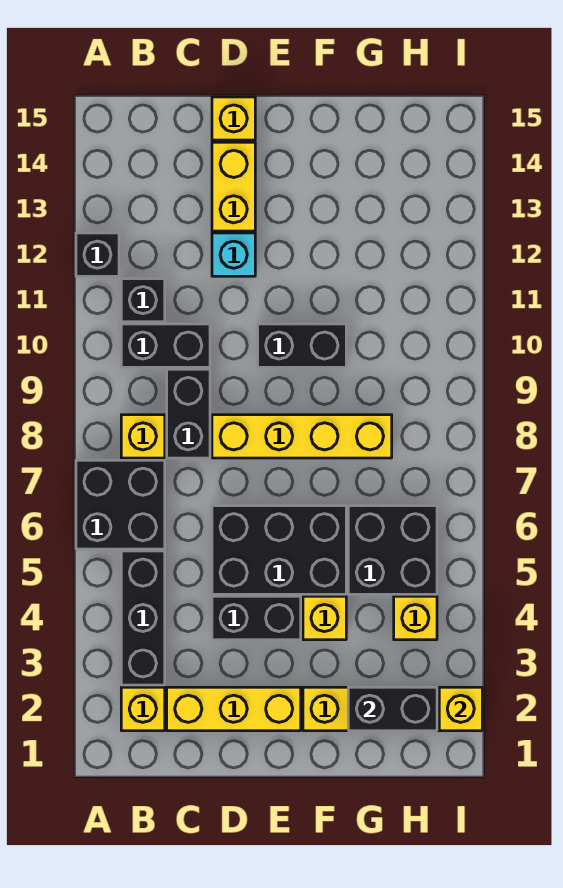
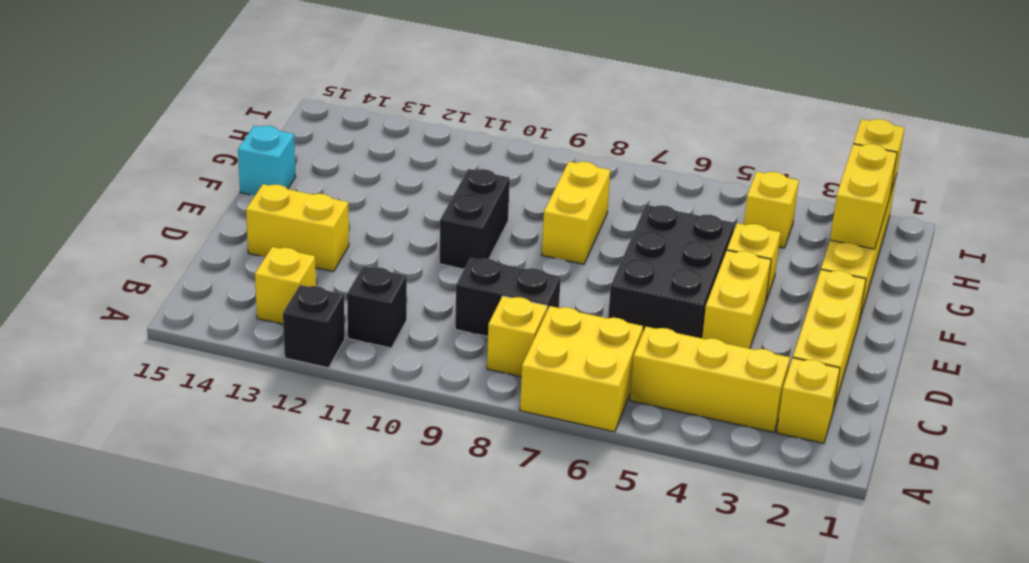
black 2x2 brick [76,460,165,549] -> yellow 2x2 brick [520,306,643,432]
black 1x3 brick [121,551,165,685] -> yellow 1x3 brick [630,327,790,432]
black 1x2 brick [121,324,210,367] -> none
black 1x2 brick [212,596,301,640] -> yellow 1x2 brick [702,250,771,349]
yellow 1x4 brick [212,415,392,458] -> yellow 1x2 brick [542,162,610,264]
cyan 1x1 brick [212,233,255,276] -> cyan 1x1 brick moved to [238,126,296,195]
yellow 1x1 brick [212,97,255,140] -> yellow 1x1 brick moved to [255,247,316,324]
black 1x2 brick [348,687,437,731] -> yellow 1x2 brick [830,144,897,249]
black 2x2 brick [348,506,437,594] -> none

